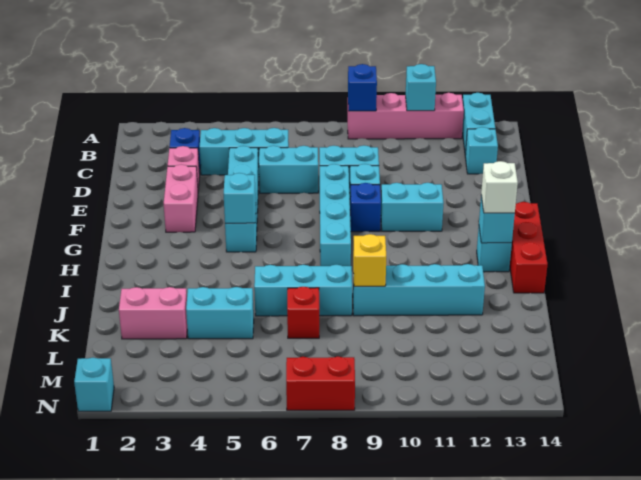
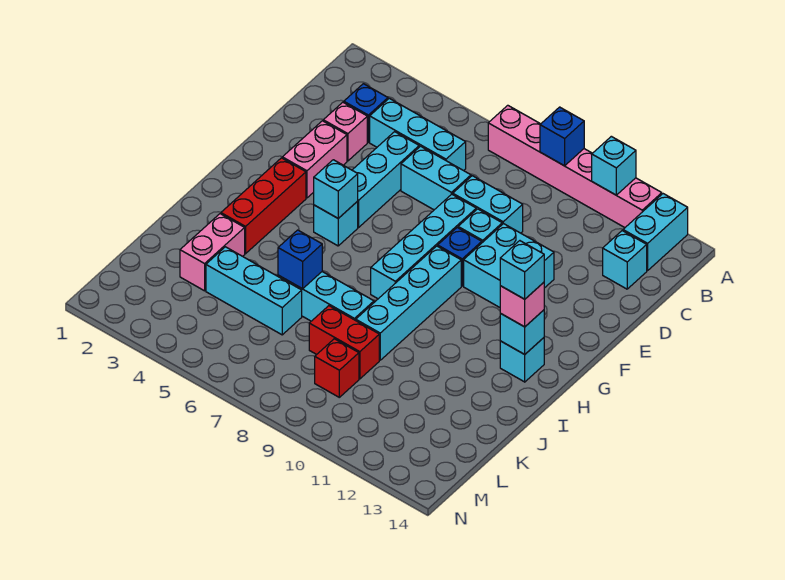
pink 1x4 brick [348,93,464,139] -> pink 1x6 brick [488,105,662,227]
cyan 1x2 brick [381,183,444,231] -> cyan 2x2 brick [464,223,554,307]
red 1x3 brick [510,202,548,293] -> red 1x3 brick moved to [221,158,306,254]
white 1x1 brick [481,161,518,213] -> pink 1x1 brick [500,282,544,327]
none -> blue 1x1 brick [278,230,322,289]
cyan 1x4 brick [353,264,485,316] -> cyan 1x4 brick turned to [356,246,461,360]
yellow 1x1 brick [353,234,386,286] -> none
pink 1x2 brick [119,287,187,339] -> pink 1x2 brick turned to [180,214,245,291]
cyan 1x2 brick [186,287,254,339] -> cyan 1x3 brick [206,247,302,335]
red 1x1 brick [287,287,319,338] -> red 1x1 brick moved to [315,339,359,397]
cyan 1x1 brick [74,358,114,411] -> cyan 1x1 brick moved to [500,241,544,299]
red 1x2 brick [286,357,355,410] -> red 1x2 brick moved to [309,306,379,379]

